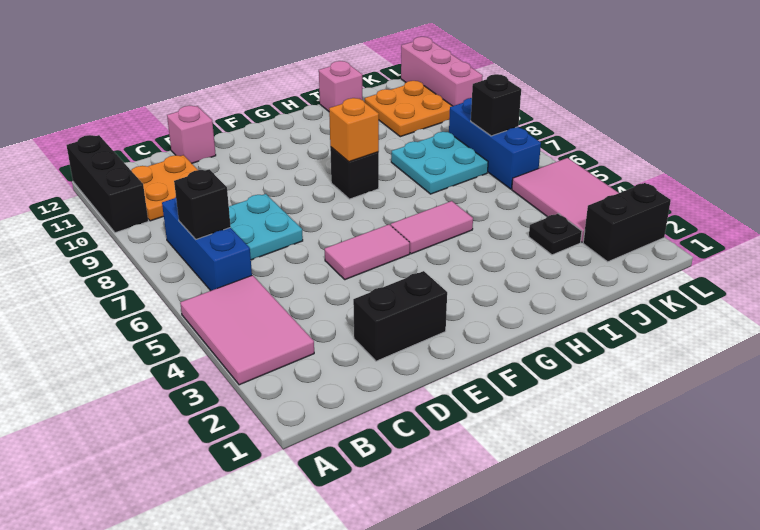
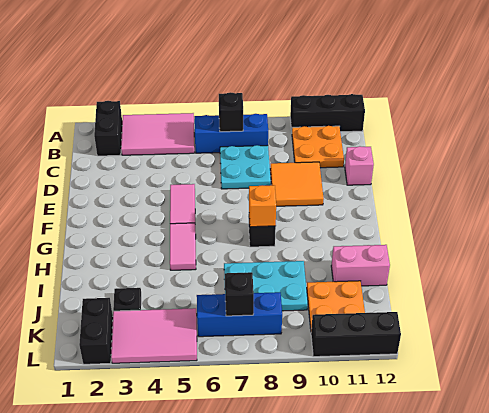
black 1x2 brick [353,271,447,361] -> black 1x2 brick moved to [94,101,122,156]
none -> orange 2x2 tile [270,162,324,206]
cyan 2x2 plate [391,132,488,194] -> cyan 2x3 plate [224,261,308,311]
pink 1x1 brick [319,61,363,111] -> pink 1x2 brick [331,245,390,286]
pink 1x3 brick [401,37,483,106] -> black 1x3 brick [311,312,401,357]

